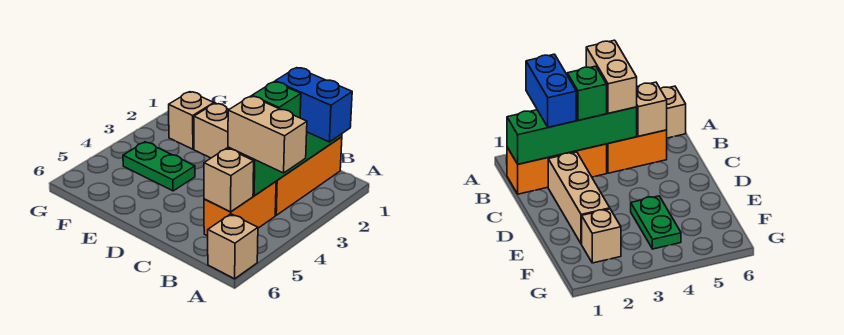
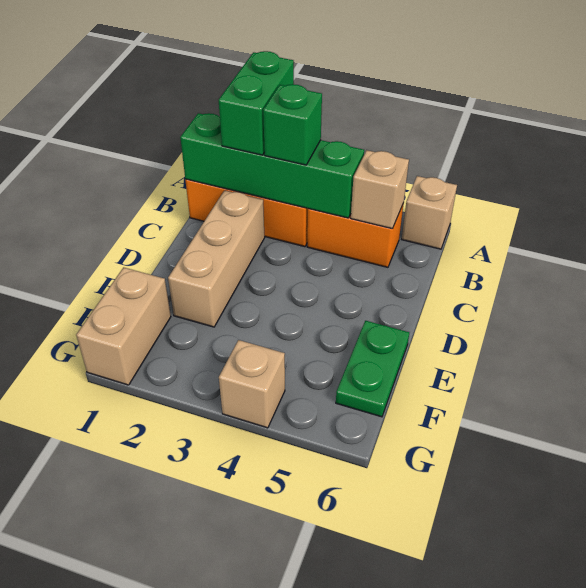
blue 1x2 brick [275,68,352,142] -> green 1x2 brick [219,51,294,155]
tan 1x2 brick [228,96,307,173] -> tan 1x2 brick moved to [76,267,171,385]
green 1x2 plate [123,142,195,191] -> green 1x2 plate moved to [336,321,409,417]
tan 1x1 brick [169,92,214,149] -> tan 1x1 brick moved to [219,340,285,428]

